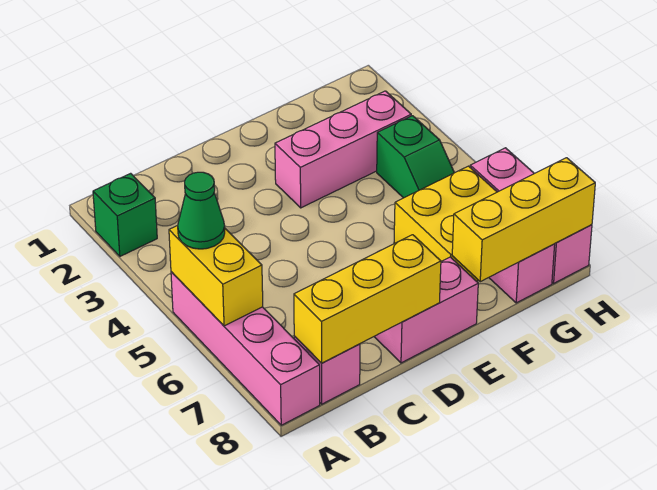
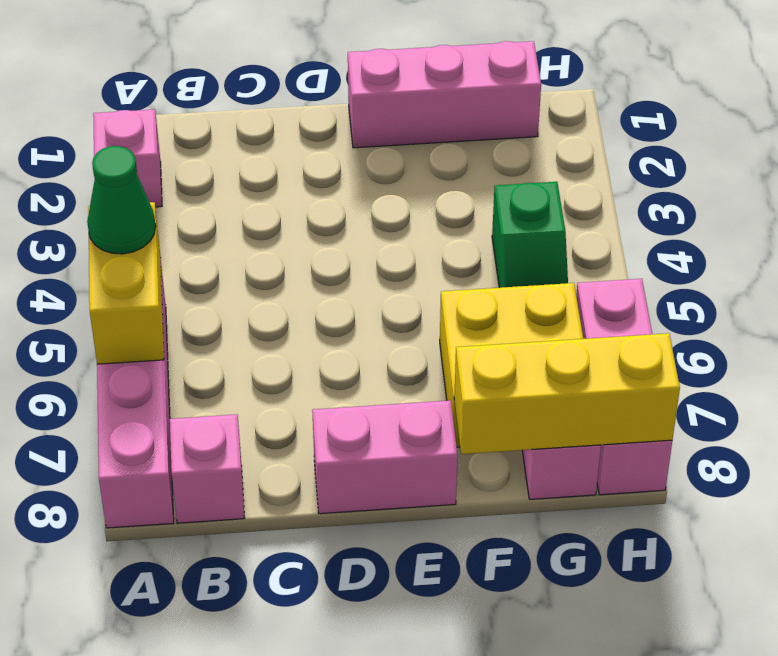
green 1x1 brick [93,173,157,256] -> pink 1x1 brick [93,109,162,207]
yellow 1x3 brick [294,235,441,363] -> none
pink 1x3 brick [275,91,411,208] -> pink 1x3 brick moved to [348,41,541,148]

